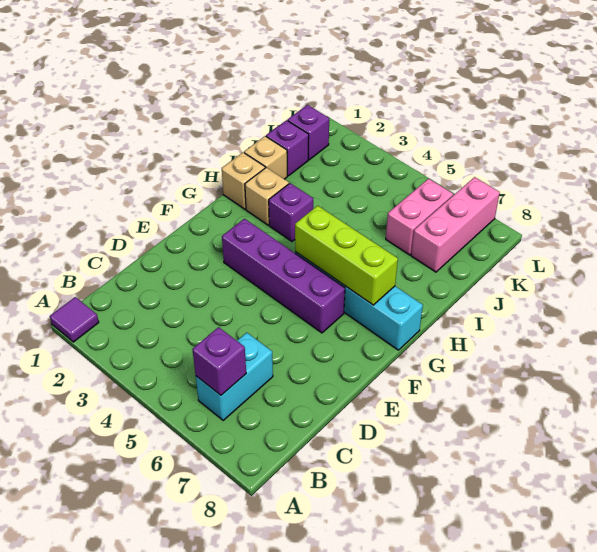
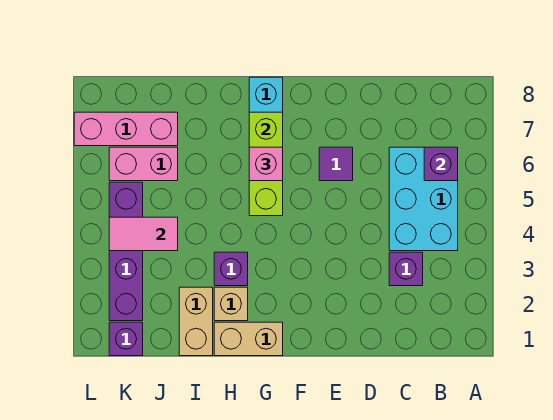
purple 1x1 tile [50,297,99,342] -> purple 1x1 tile moved to [319,147,353,181]
cyan 1x2 brick [196,333,273,420] -> cyan 2x3 brick [389,147,458,251]
purple 1x4 brick [222,219,345,333] -> purple 1x4 brick moved to [109,182,143,321]
none -> pink 1x1 brick [249,147,283,181]
tan 1x1 brick [222,152,265,209] -> tan 1x2 brick [214,322,283,356]
tan 1x1 brick [244,136,287,179] -> tan 1x2 brick [179,287,213,356]
purple 1x1 brick [266,120,309,176] -> purple 1x1 brick moved to [389,252,423,286]
none -> pink 1x2 tile [109,217,178,251]

